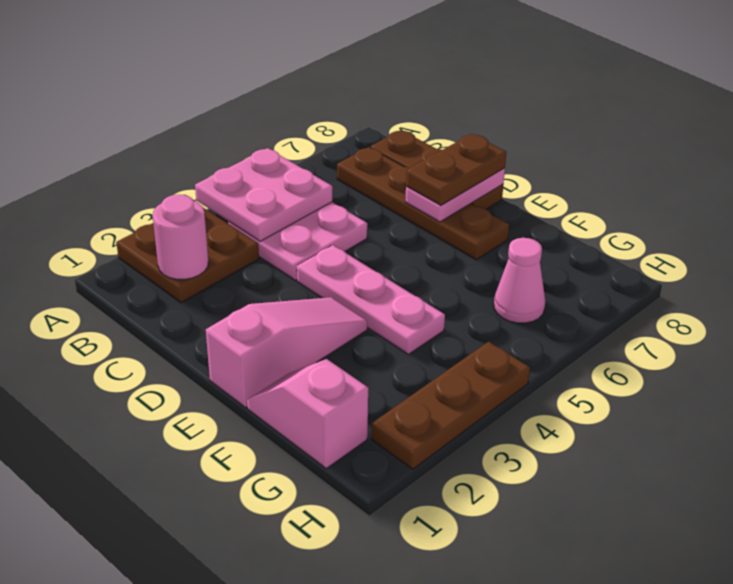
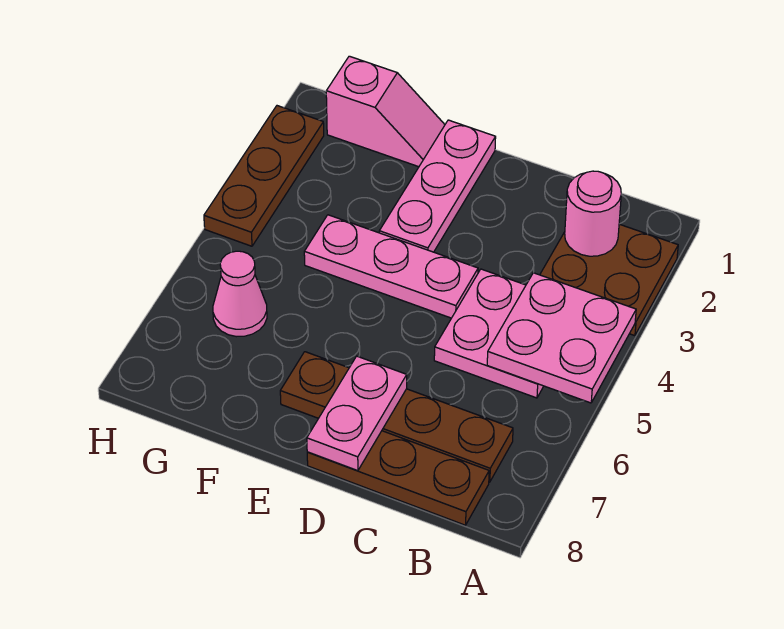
brown 1x2 plate [406,134,506,205] -> none
pink 1x3 slope [206,297,367,407] -> pink 1x3 plate [379,120,496,252]

